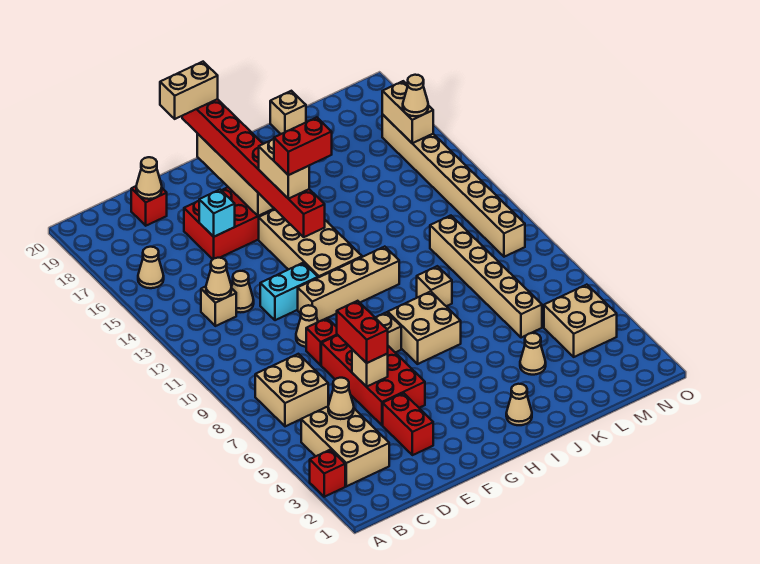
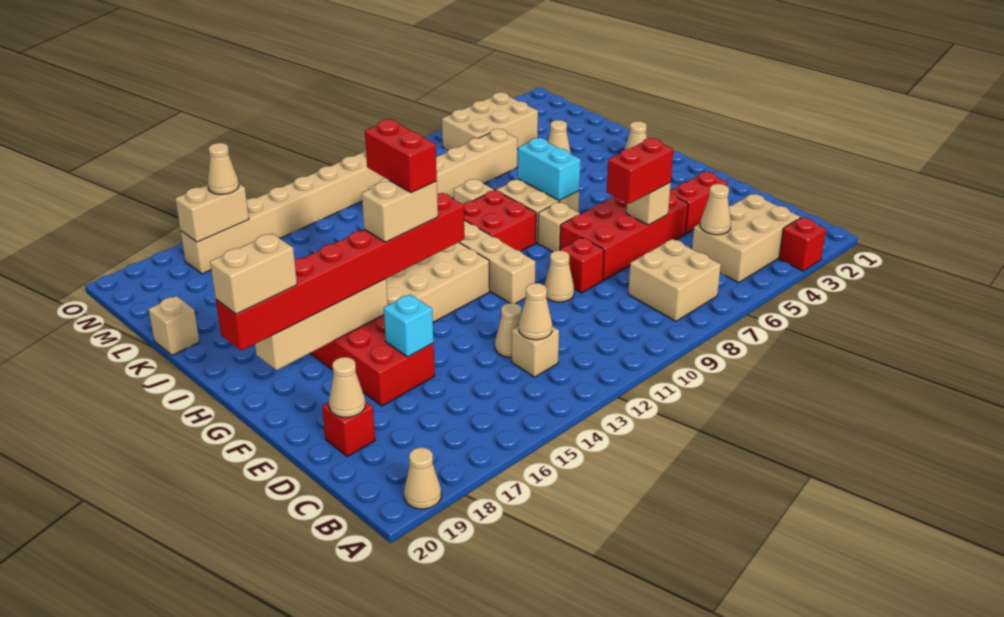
tan 1x1 cone [138,247,164,288] -> tan 1x1 cone moved to [404,448,441,509]
cyan 1x2 brick [260,263,318,320] -> cyan 1x2 brick moved to [518,138,581,201]
tan 1x2 brick [160,62,218,119] -> tan 1x2 brick turned to [210,234,297,314]
none -> red 2x2 brick [463,190,536,251]
tan 2x2 brick [544,285,617,357] -> tan 2x3 brick [442,92,538,150]

